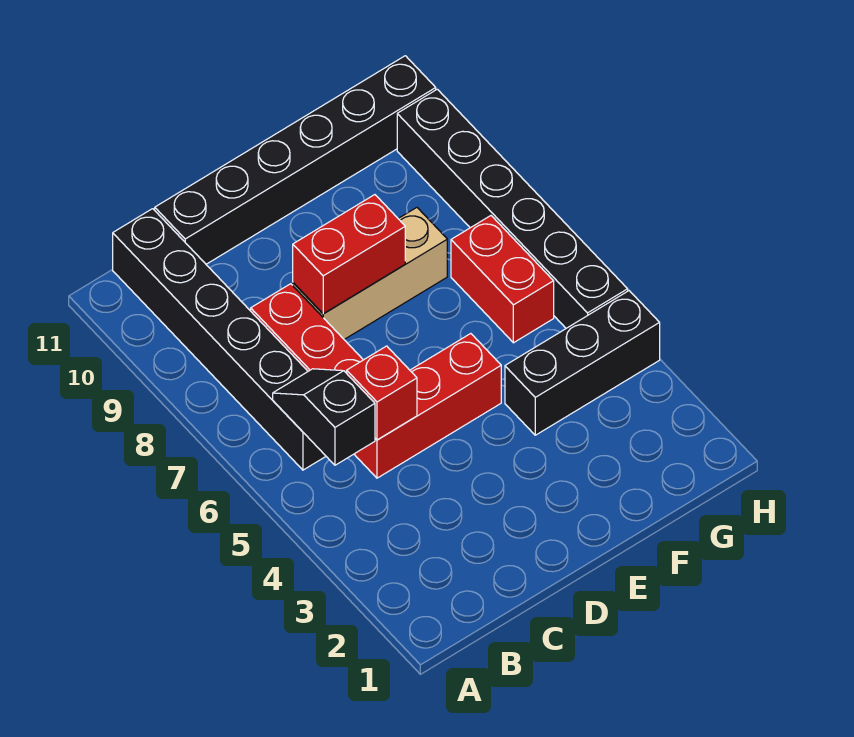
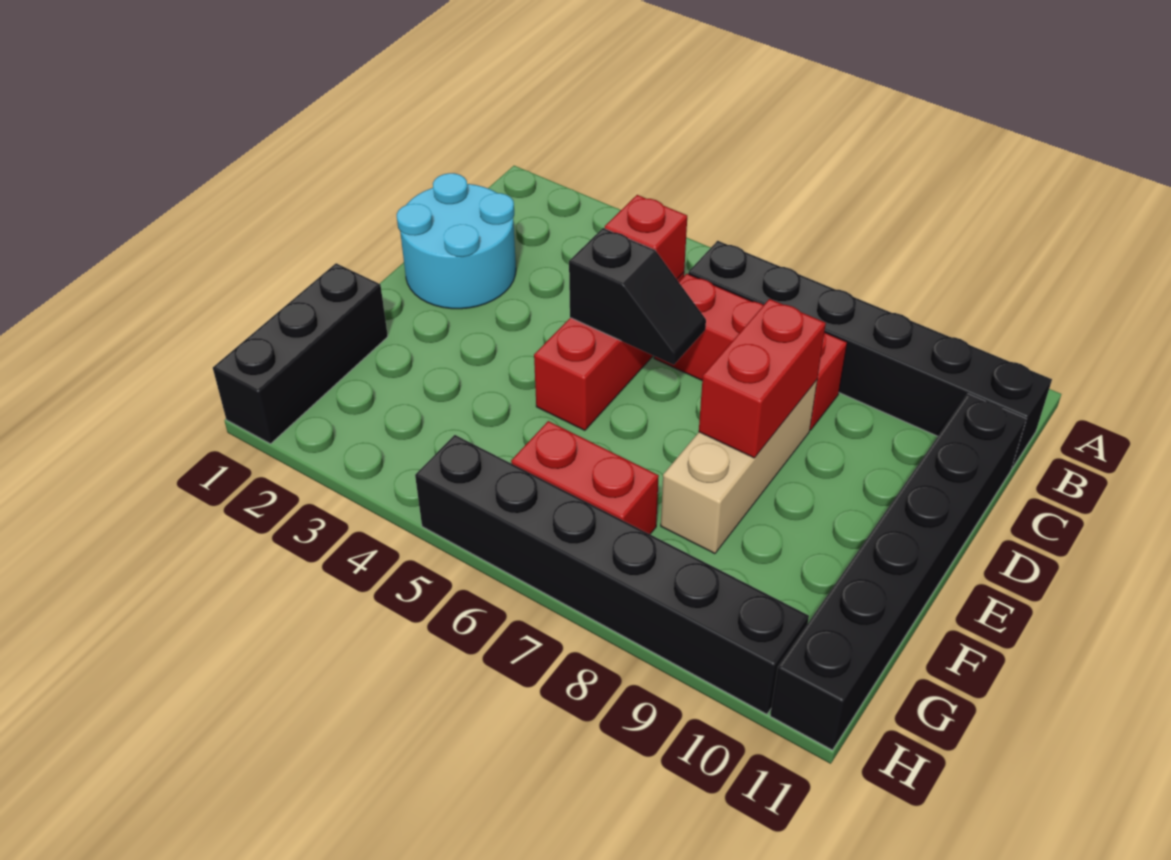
black 1x2 slope [273,369,375,465] -> black 1x2 slope moved to [569,228,706,365]
none -> cyan 2x2 round brick [397,173,516,309]
black 1x3 brick [505,291,660,435] -> black 1x3 brick moved to [213,263,388,444]

